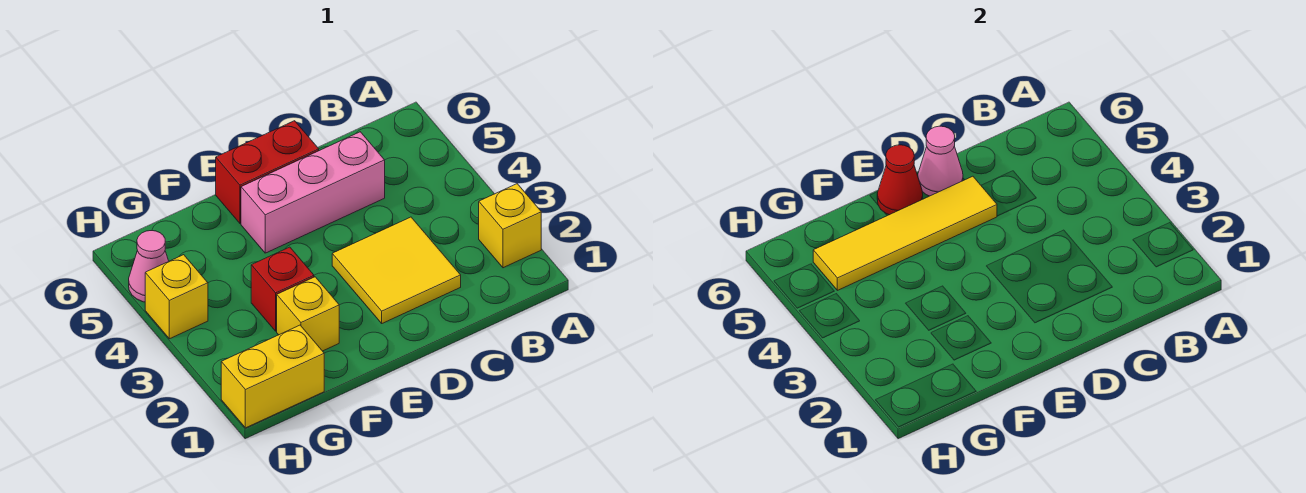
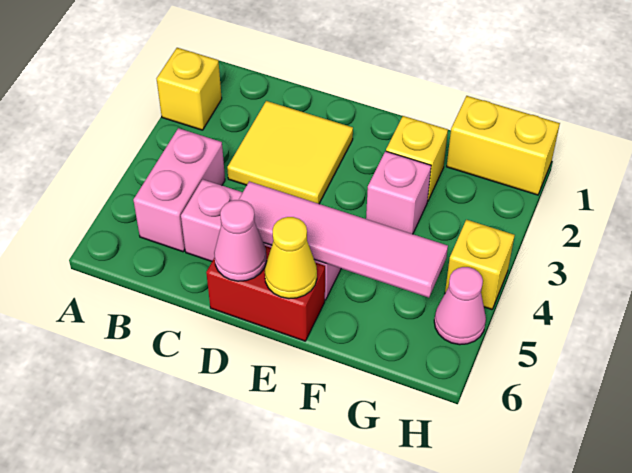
none -> pink 1x2 brick [133,128,225,252]
yellow 1x4 tile [813,176,997,290] -> pink 1x4 tile [239,181,448,298]
red 1x1 cone [877,145,923,215] -> yellow 1x1 cone [265,217,317,299]
red 1x1 brick [251,247,314,331] -> pink 1x1 brick [366,151,431,234]

